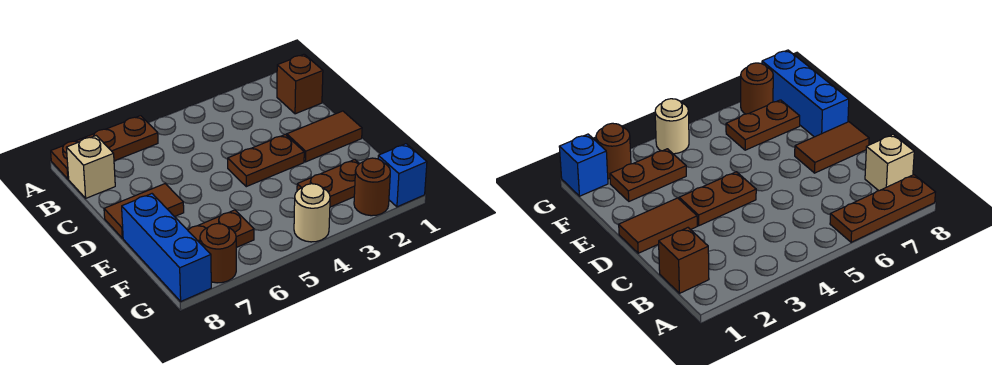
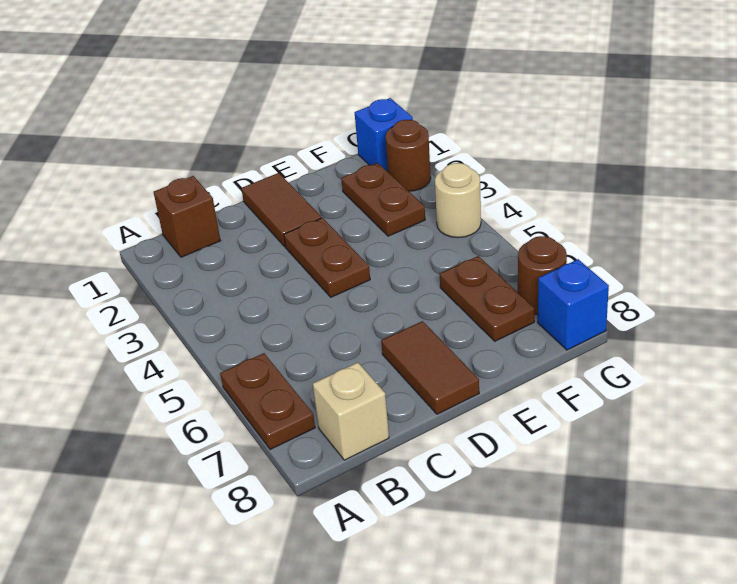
brown 1x3 plate [51,116,158,179] -> brown 1x2 plate [220,353,315,450]
blue 1x3 brick [122,194,211,301] -> blue 1x1 brick [538,259,609,350]

